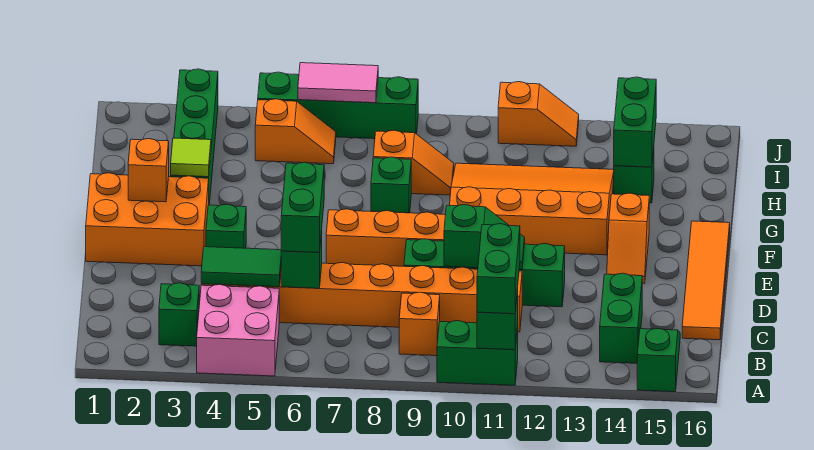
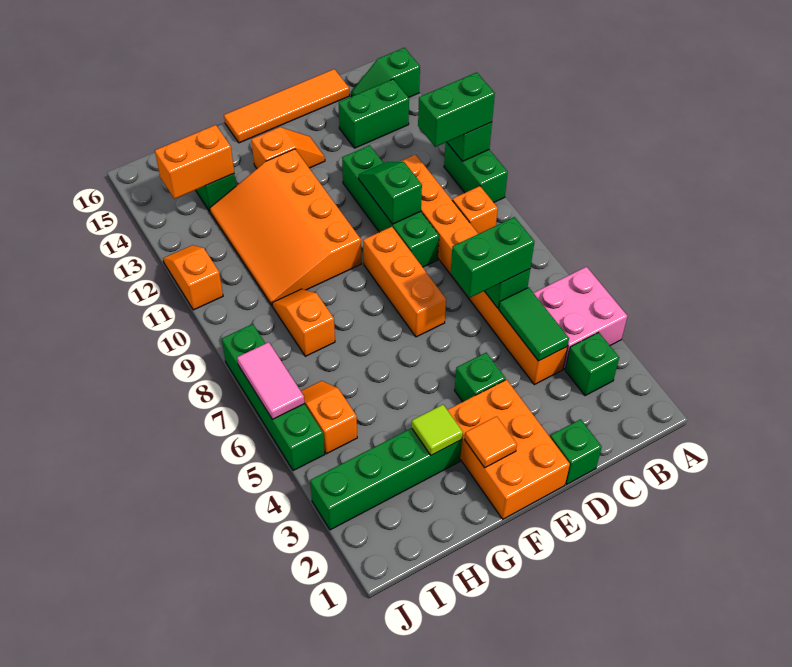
orange 1x1 brick [128,139,169,202] -> orange 1x1 tile [465,416,517,468]
green 1x1 brick [371,157,411,213] -> green 1x1 brick moved to [550,419,602,485]
green 1x2 brick [614,77,656,167] -> orange 1x2 brick [155,125,234,199]

